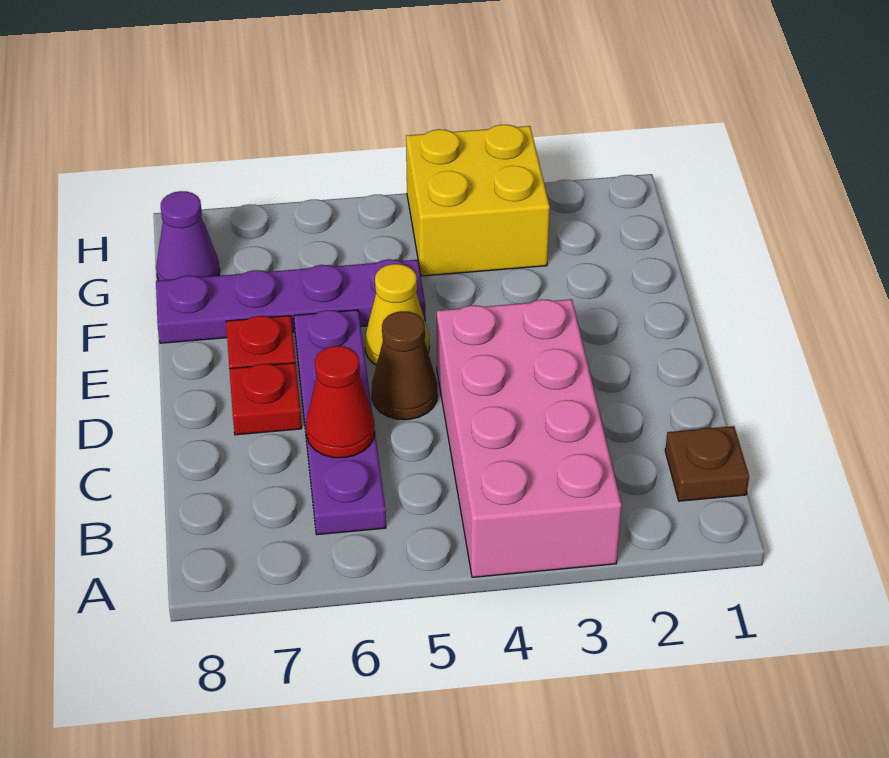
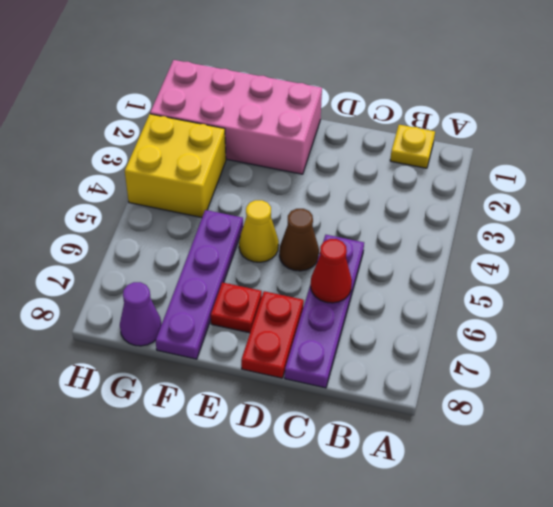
pink 2x4 brick [437,299,622,577] -> pink 2x4 brick moved to [150,60,322,174]
brown 1x1 plate [665,426,749,501] -> yellow 1x1 plate [390,125,435,168]
purple 1x4 plate [294,310,386,535] -> purple 1x4 plate turned to [285,235,364,388]
red 1x1 plate [229,363,302,435] -> red 1x2 plate [241,291,304,378]

